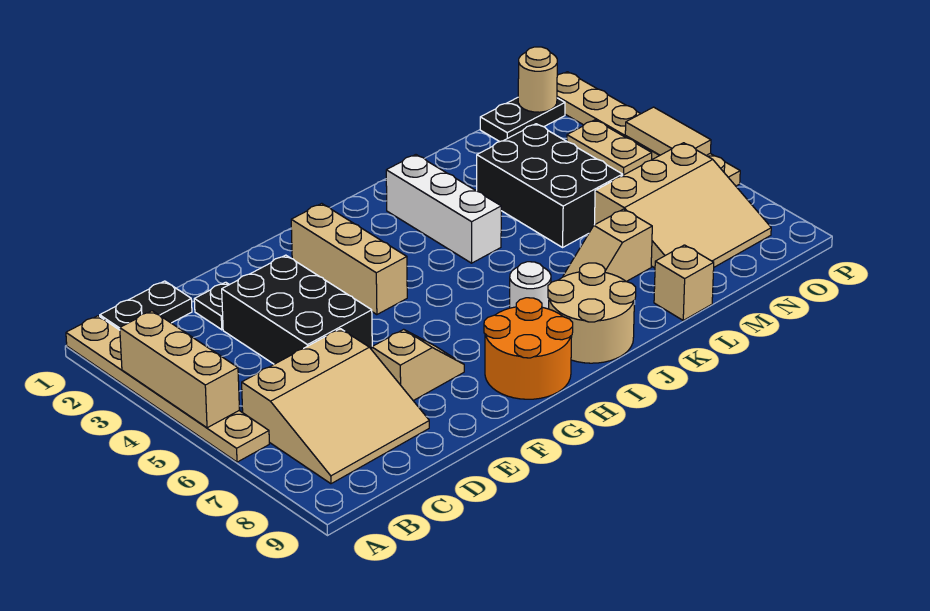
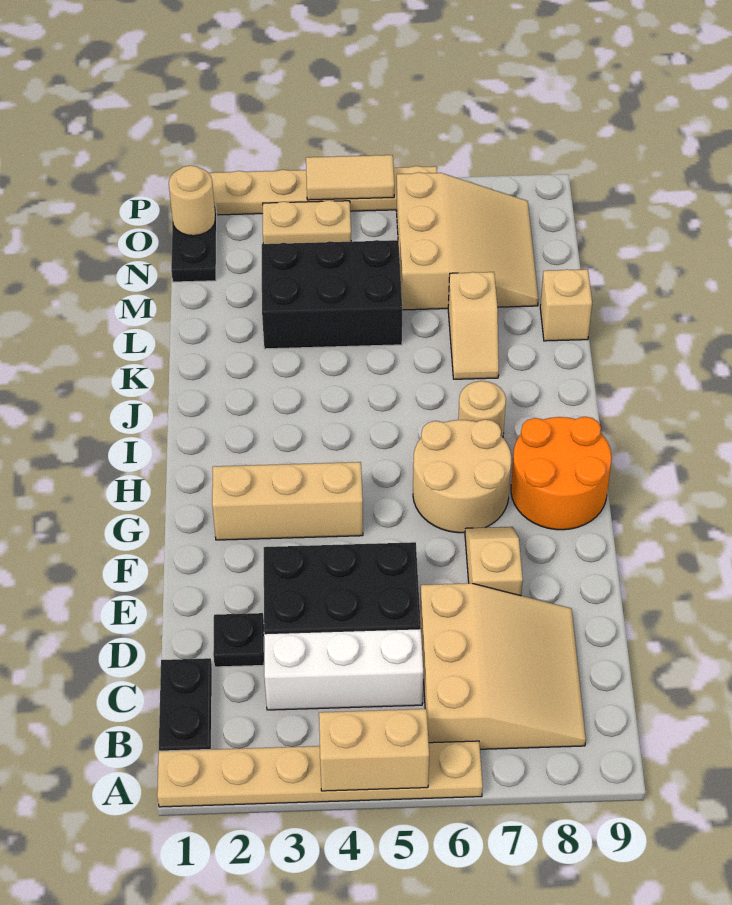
tan 1x3 brick [120,311,239,428] -> tan 1x2 brick [319,709,429,791]
white 1x1 round brick [510,262,551,309] -> tan 1x1 round brick [458,381,506,437]
tan 2x2 round brick [548,263,636,363] -> tan 2x2 round brick moved to [413,419,511,533]
white 1x3 brick [386,155,501,263] -> white 1x3 brick moved to [264,629,423,710]

